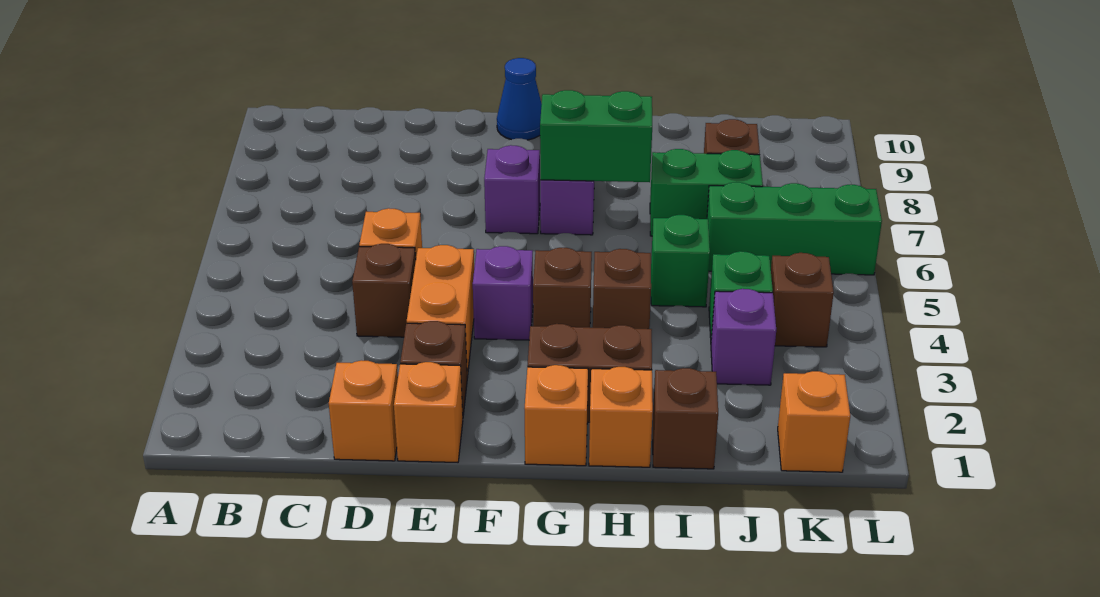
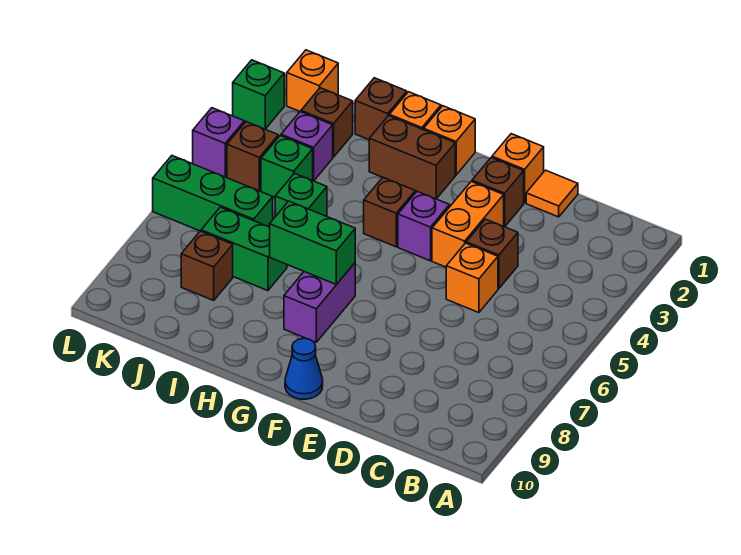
orange 1x1 brick [329,360,398,461] -> orange 1x1 tile [526,170,578,217]
purple 1x1 brick [484,145,540,234] -> purple 1x1 brick moved to [193,108,244,177]
brown 1x1 brick [593,249,651,329] -> brown 1x1 brick moved to [301,88,353,157]
none -> green 1x1 brick [233,60,284,129]

